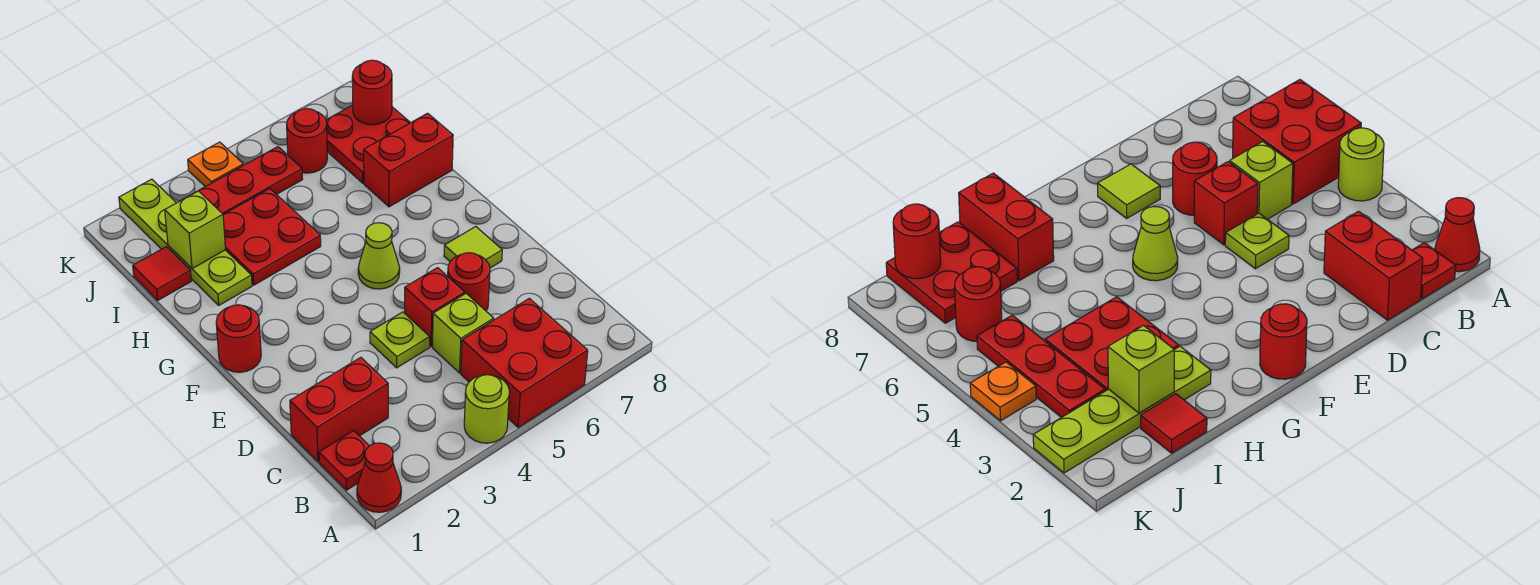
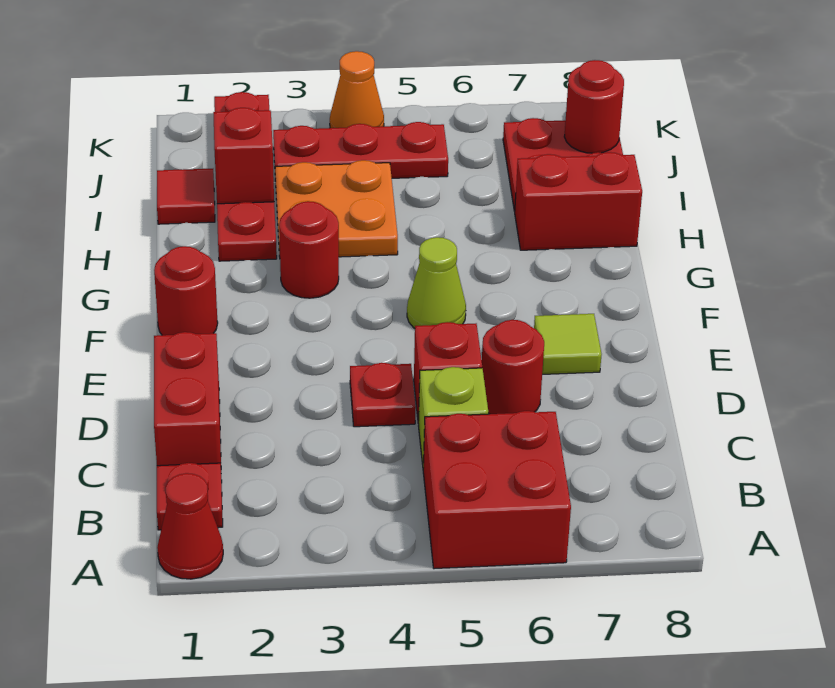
lime 1x1 round brick [464,375,509,443] -> none
red 1x2 brick [290,357,388,462] -> red 1x2 brick turned to [154,332,221,466]
lime 1x1 plate [370,312,430,368] -> red 1x1 plate [350,363,416,427]
lime 1x4 plate [119,179,252,305] -> red 1x4 plate [214,92,277,261]
red 2x2 plate [223,189,321,285] -> orange 2x2 plate [275,160,398,257]
lime 1x1 brick [165,191,225,269] -> red 1x1 brick [213,108,274,204]
red 1x1 round brick [287,109,327,173] -> red 1x1 round brick moved to [279,201,339,298]
orange 1x1 plate [188,142,243,187] -> orange 1x1 cone [330,51,384,128]

